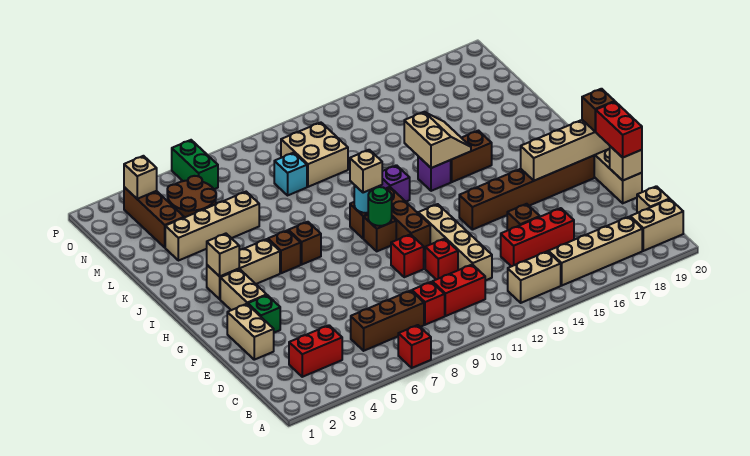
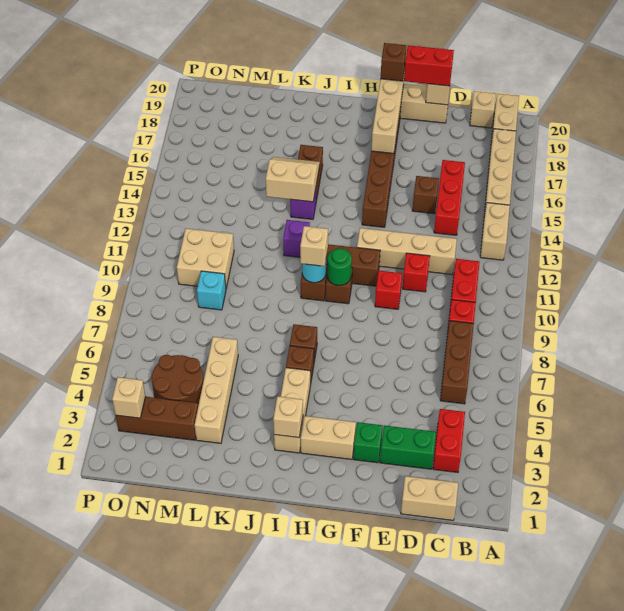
red 1x1 brick [398,325,431,368] -> none
tan 1x2 brick [227,304,274,360] -> tan 1x2 brick moved to [401,476,458,520]
green 1x2 brick [172,140,218,189] -> green 1x2 brick moved to [380,426,436,469]

